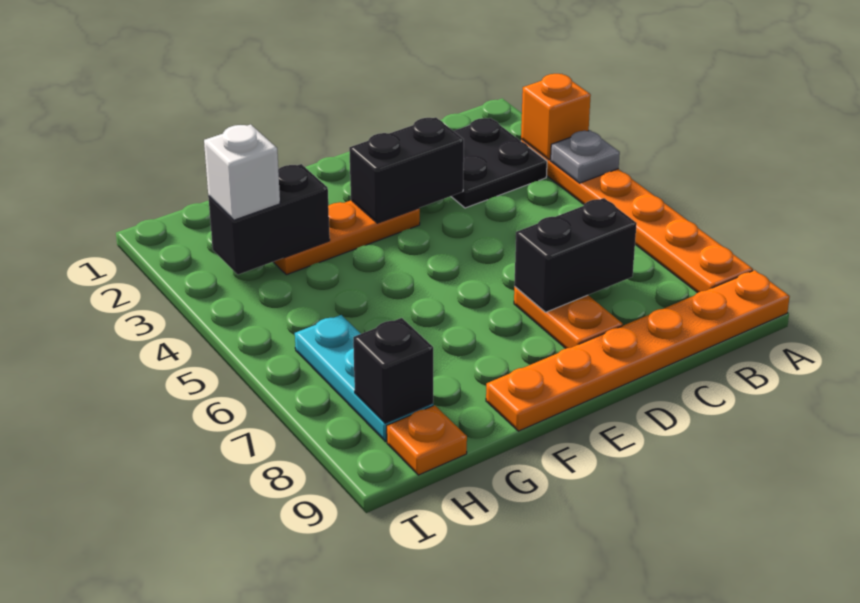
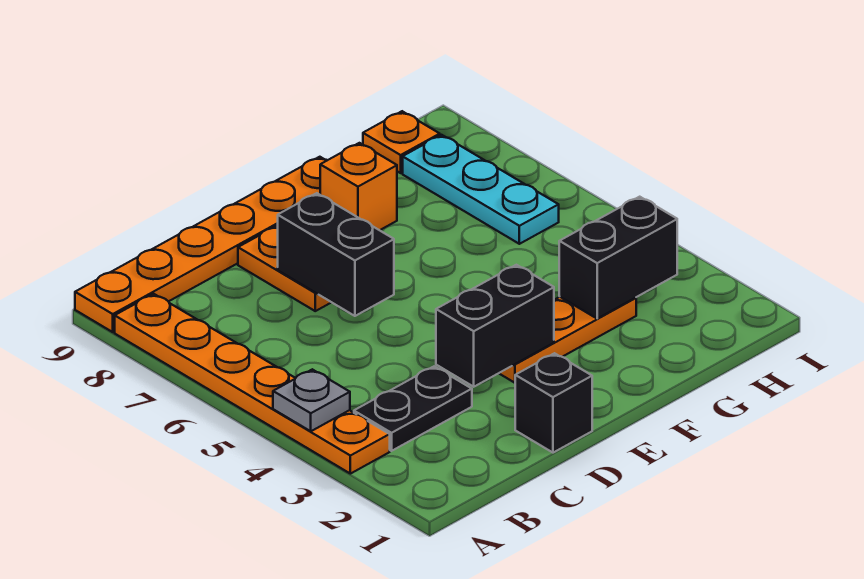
orange 1x1 brick [521,74,591,160] -> orange 1x1 brick moved to [320,143,397,230]
black 2x2 plate [451,118,547,208] -> black 1x2 plate [354,366,472,451]
black 1x2 brick [514,198,637,312] -> black 1x2 brick turned to [278,193,394,316]
white 1x1 brick [204,124,280,220] -> none
black 1x1 brick [353,318,433,423] -> black 1x1 brick moved to [515,353,592,453]

